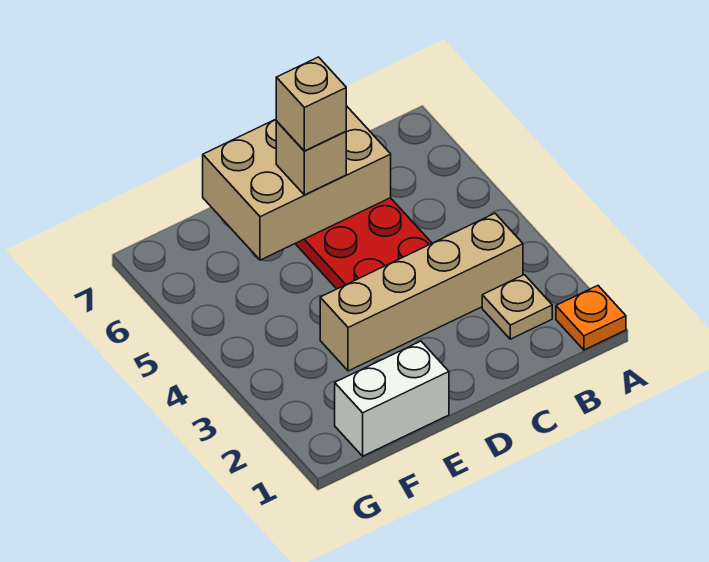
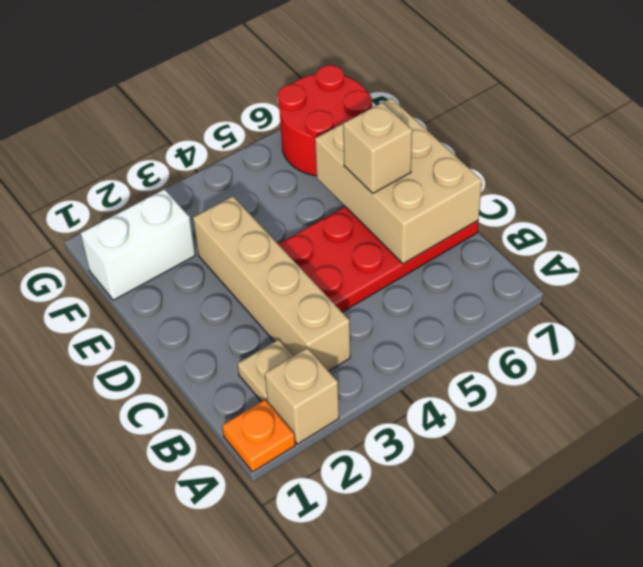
tan 1x1 brick [276,57,346,151] -> tan 1x1 brick moved to [265,348,339,444]
white 1x2 brick [335,341,449,456] -> white 1x2 brick turned to [81,189,195,300]
none -> red 2x2 round brick [278,65,372,176]

